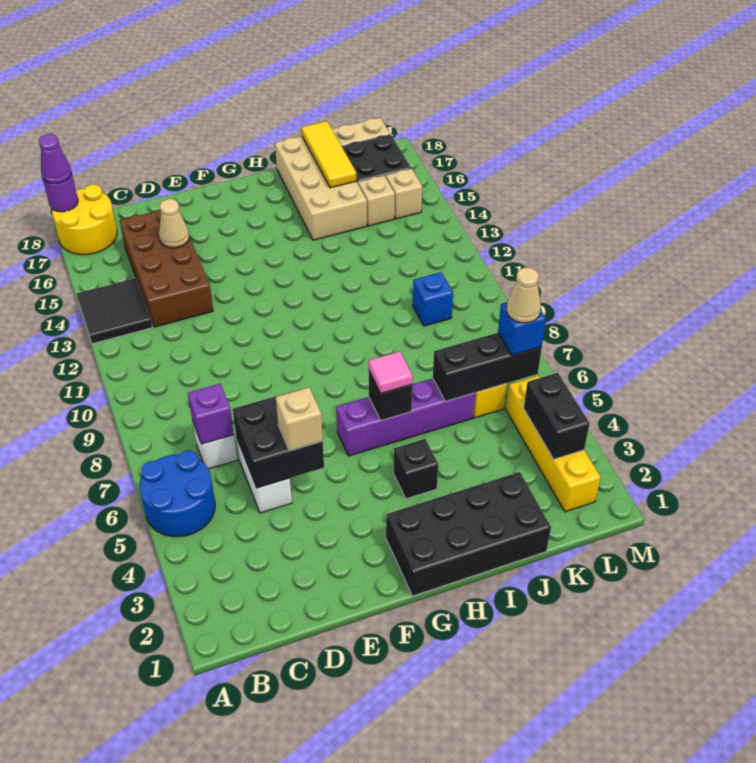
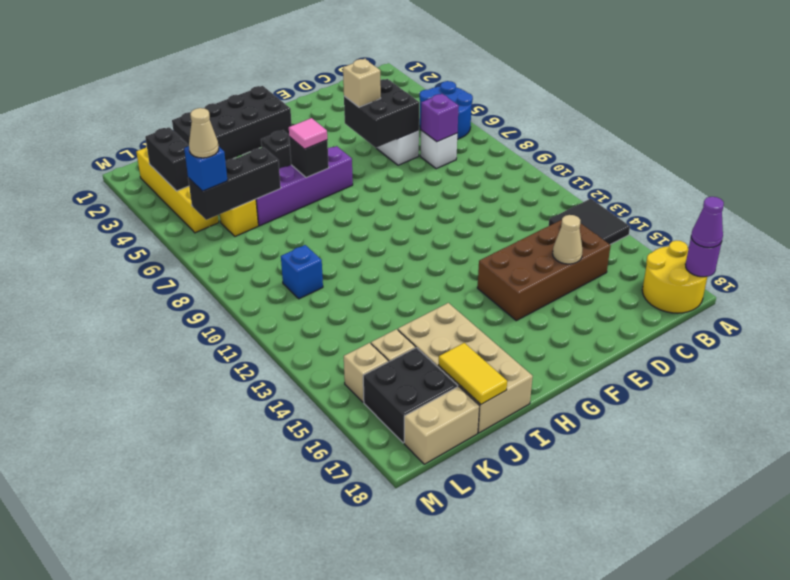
brown 2x4 brick [120,210,213,327] -> brown 2x4 brick turned to [477,220,611,321]
yellow 1x3 tile [302,121,357,188] -> yellow 1x2 tile [439,343,507,404]

